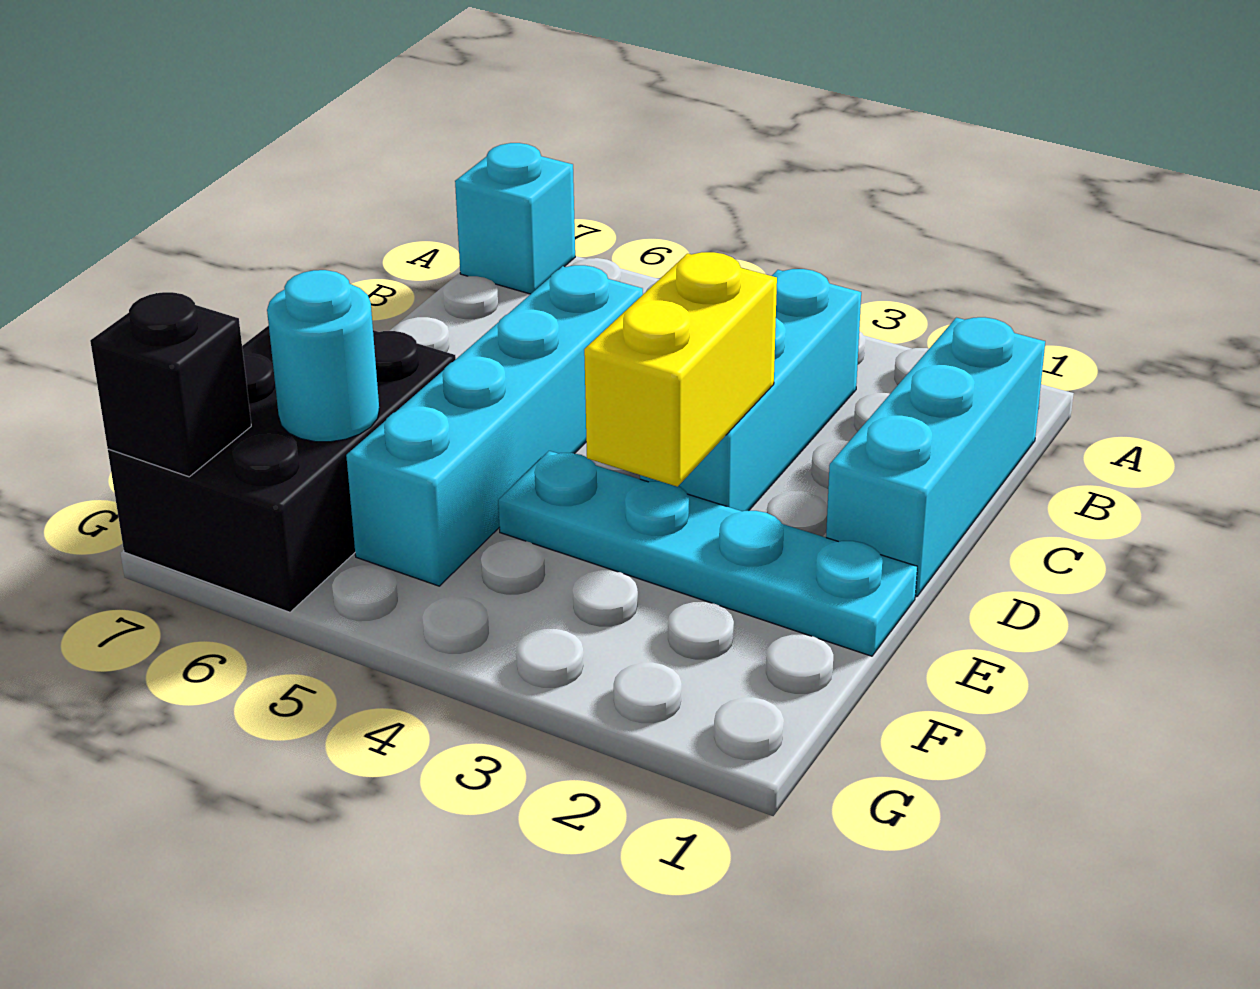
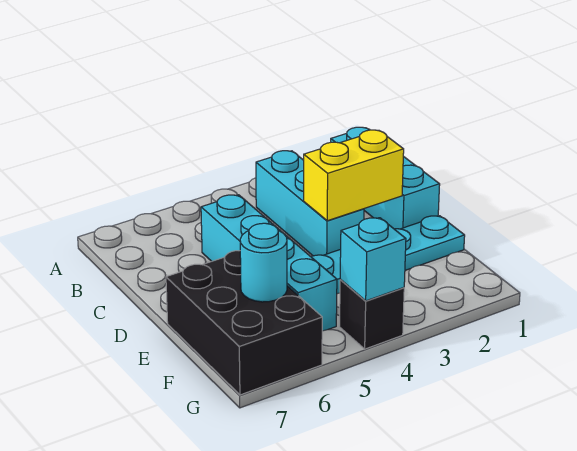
cyan 1x1 brick [455,143,575,294] -> cyan 1x1 brick moved to [340,218,406,301]
yellow 1x2 brick [584,252,777,487] -> yellow 1x2 brick turned to [304,130,404,221]
black 1x1 brick [90,292,251,477] -> black 1x1 brick moved to [340,280,404,349]

